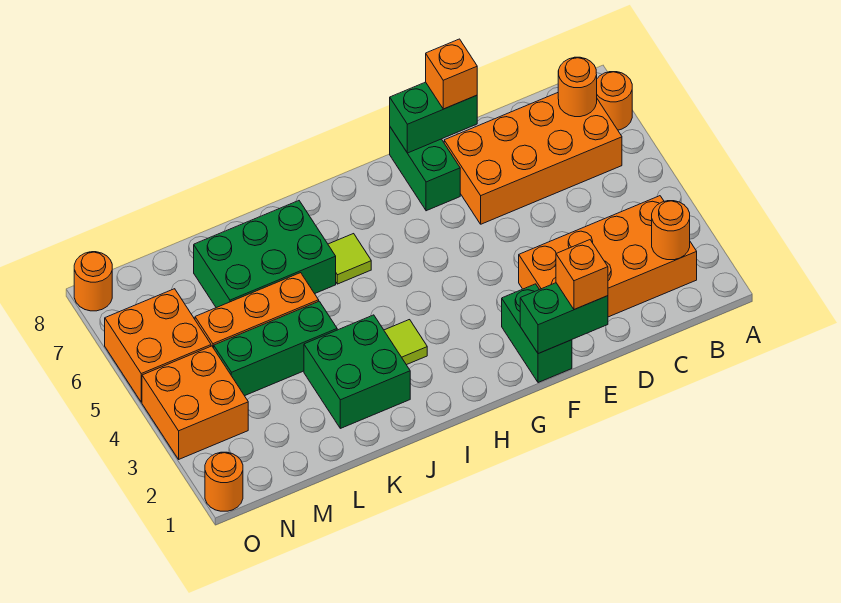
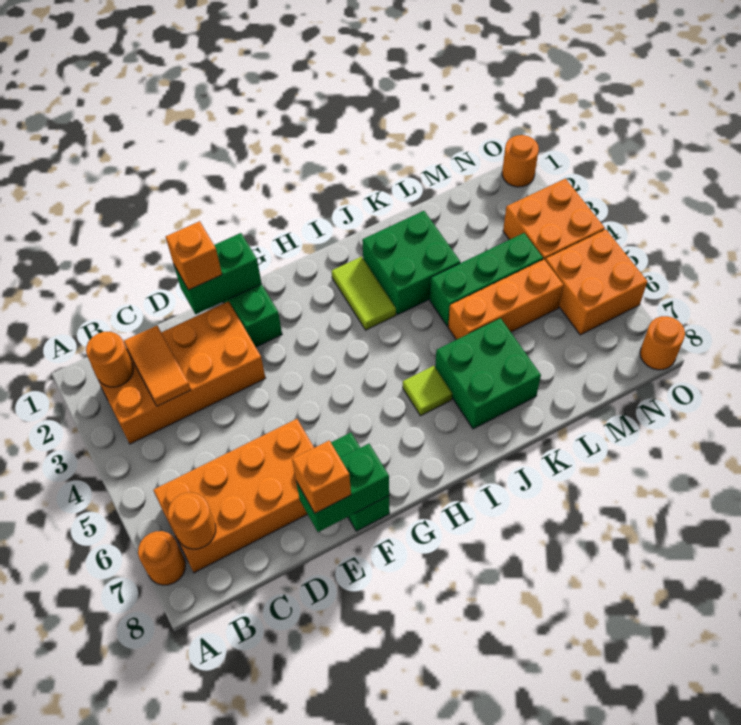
none -> orange 1x2 tile [124,326,191,406]
lime 1x1 tile [384,320,427,365] -> lime 1x2 tile [332,257,396,330]
green 2x3 brick [194,201,336,308] -> green 2x2 brick [435,318,541,429]

